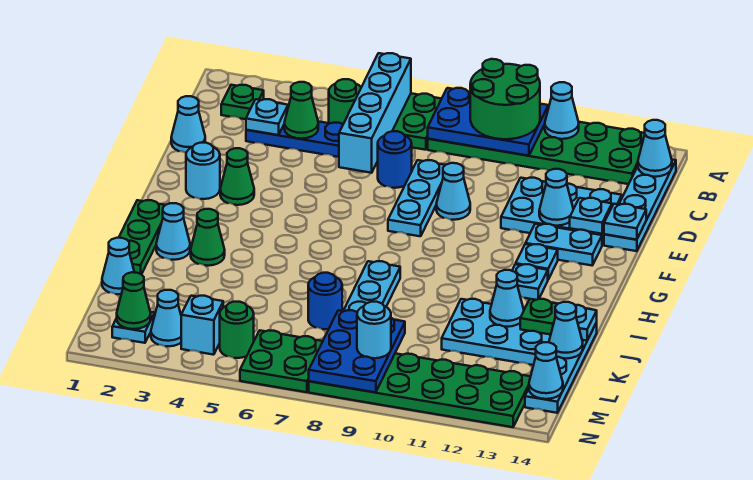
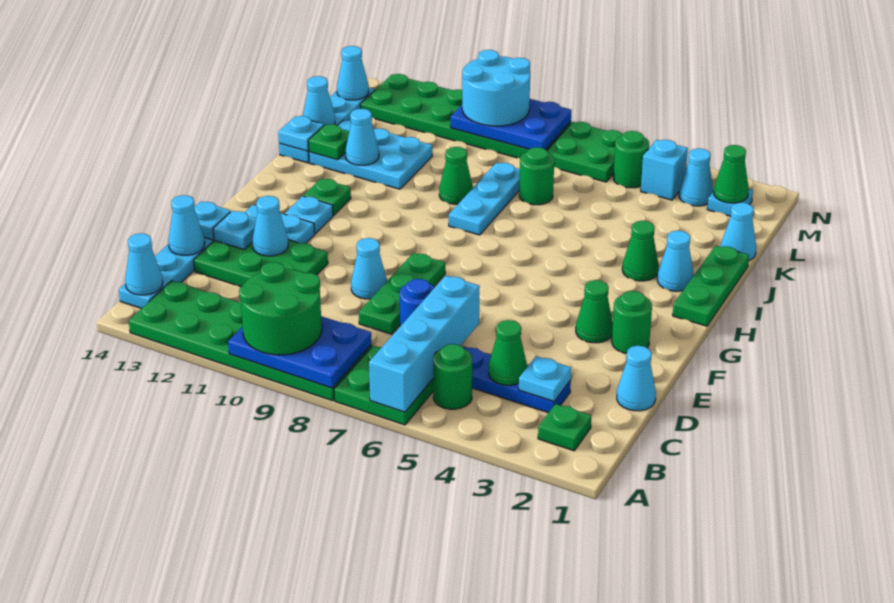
cyan 1x1 cone [545,82,579,139] -> cyan 1x1 cone moved to [168,195,205,255]
cyan 1x3 plate [388,160,445,236] -> green 1x3 plate [359,253,445,334]
cyan 2x3 plate [501,178,622,245] -> green 2x3 plate [194,240,328,287]
cyan 1x1 round brick [186,143,220,199] -> green 1x1 round brick [612,291,652,353]
cyan 1x1 plate [512,264,548,300] -> green 1x1 plate [304,179,351,216]
none -> green 1x1 cone [439,147,473,204]
blue 1x1 round brick [308,273,342,329] -> green 1x1 round brick [519,147,554,205]
blue 2x3 plate [309,310,405,392] -> blue 2x3 plate turned to [451,99,572,150]
cyan 1x1 round brick [357,302,391,358] -> cyan 2x2 round brick [462,50,530,126]

